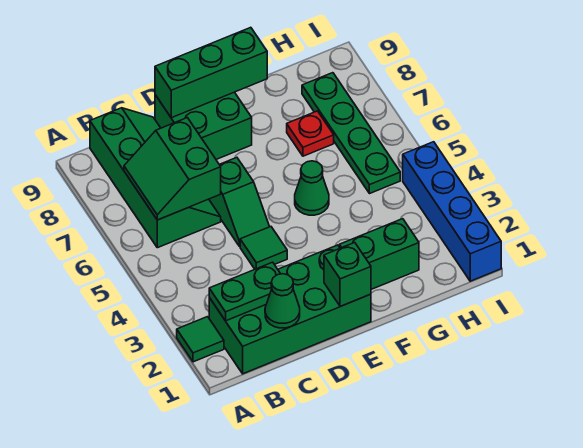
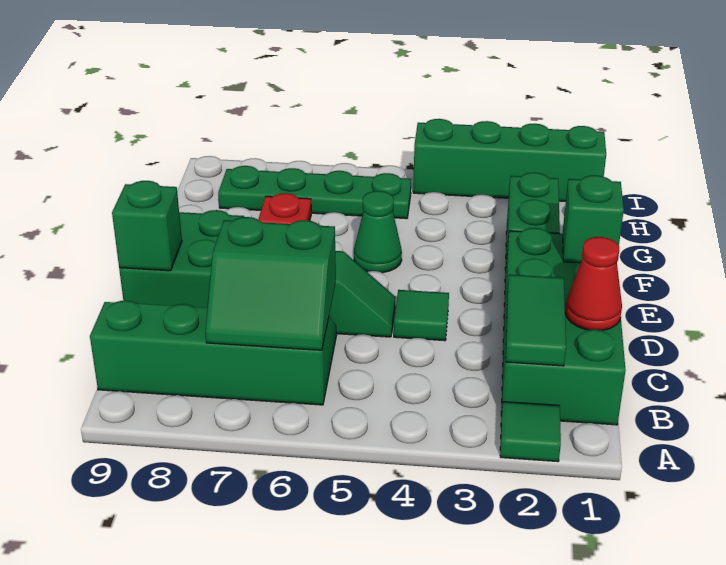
green 1x2 plate [209,262,280,321] -> green 1x2 tile [506,275,566,366]
green 1x1 cone [265,274,300,328] -> red 1x1 cone [565,237,622,330]
green 1x3 brick [155,27,267,118] -> green 1x1 brick [112,181,182,271]
blue 1x4 brick [403,142,501,281] -> green 1x4 brick [413,119,606,201]

